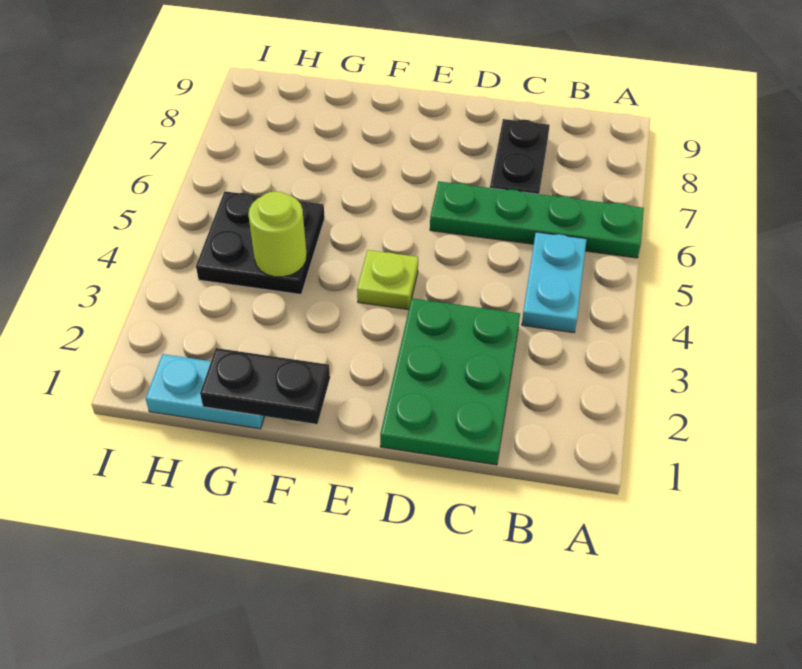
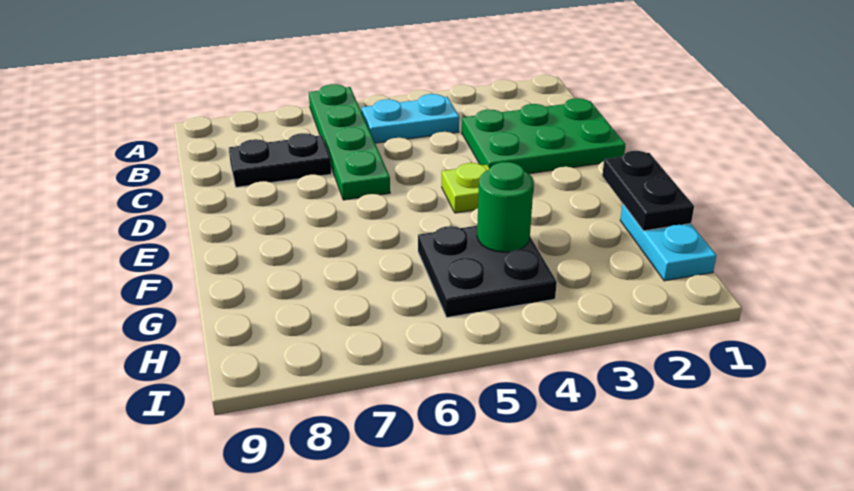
lime 1x1 round brick [248,191,307,277] -> green 1x1 round brick [477,162,534,252]

